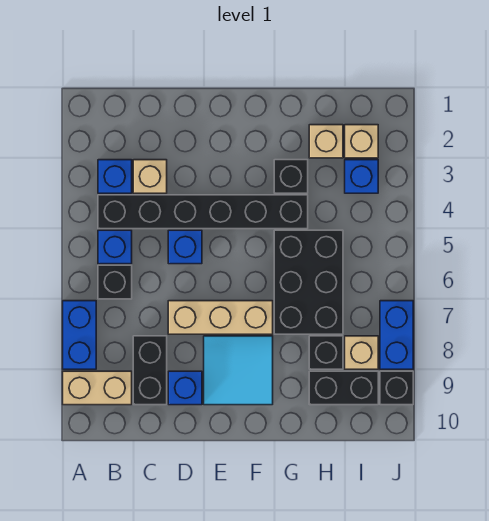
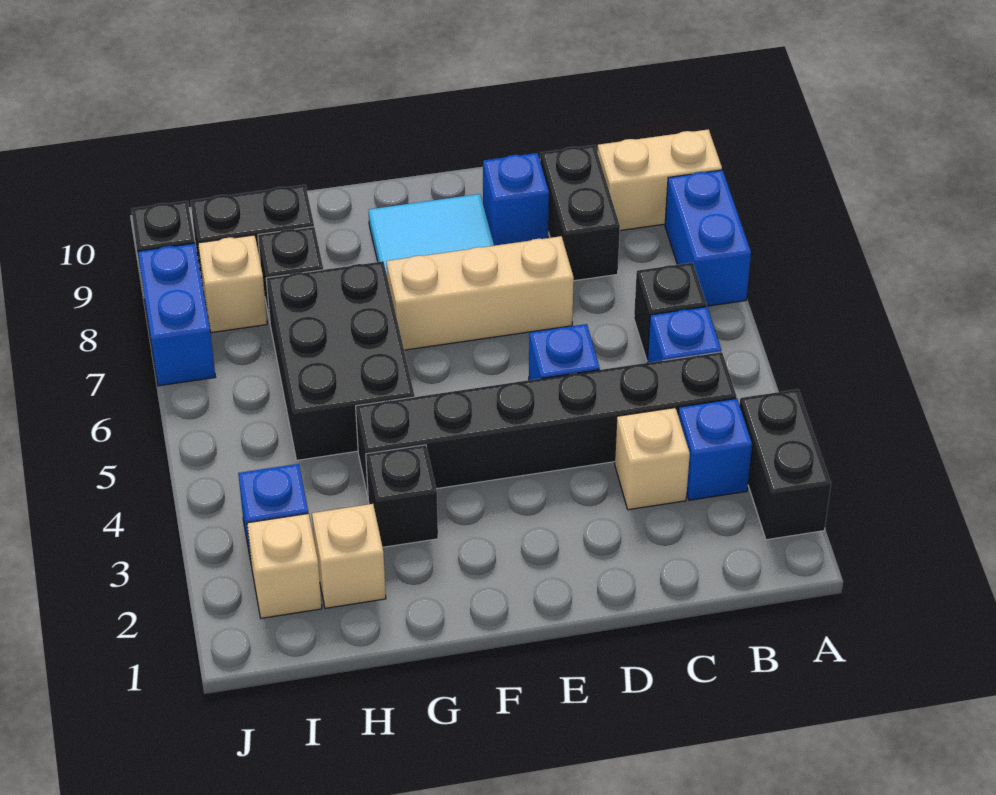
none -> black 1x2 brick [739,389,831,540]

